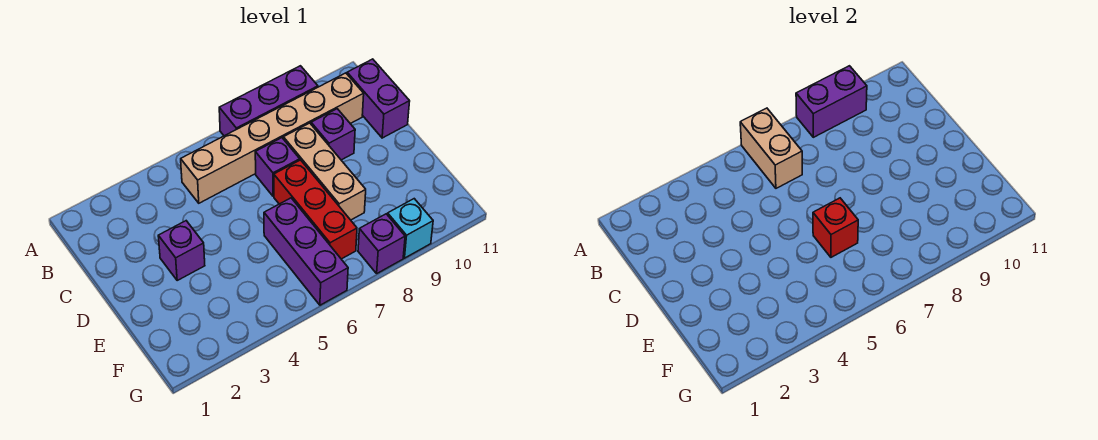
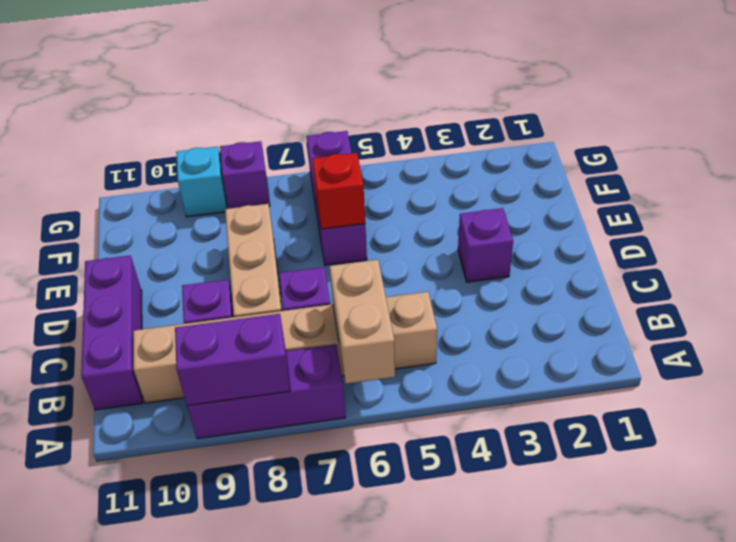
purple 1x2 brick [347,59,410,138] -> purple 1x3 brick [81,256,143,410]
red 1x3 brick [274,160,357,259] -> none

